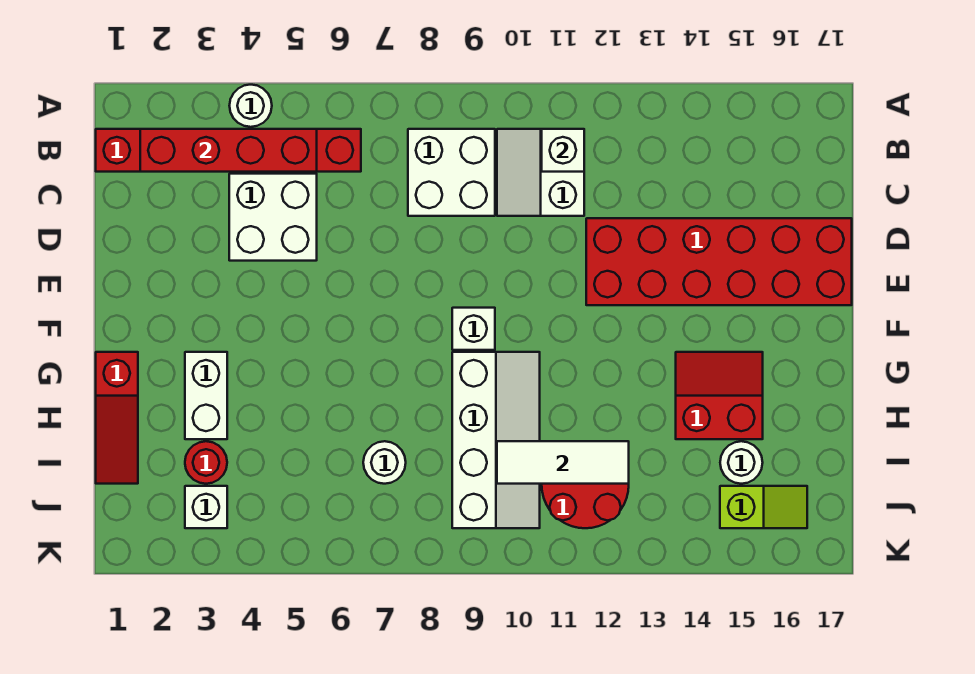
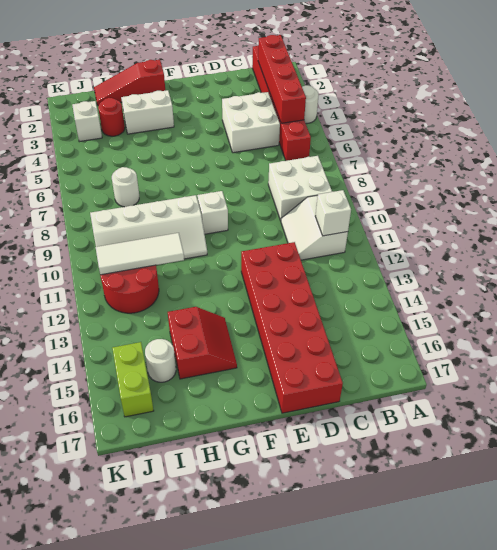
white 2x2 slope [497,129,584,216] -> white 2x2 slope turned to [281,195,348,260]
white 1x3 tile [497,441,629,484] -> white 1x3 tile turned to [96,233,184,275]
lime 1x2 slope [720,486,807,528] -> lime 1x2 brick [112,342,154,417]

